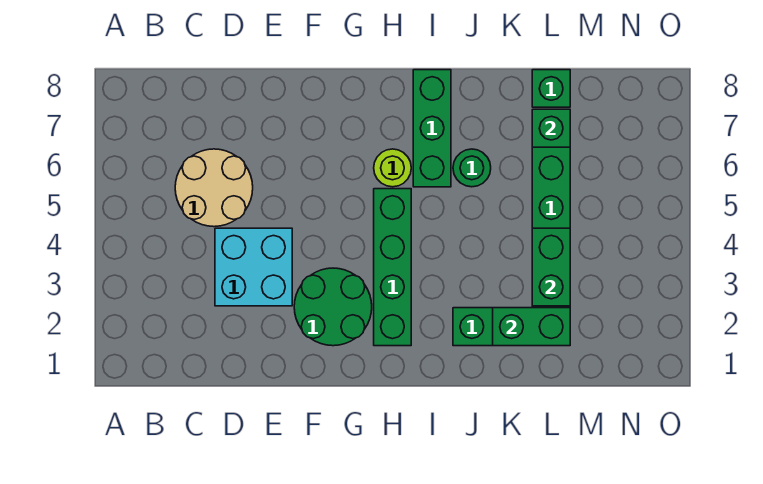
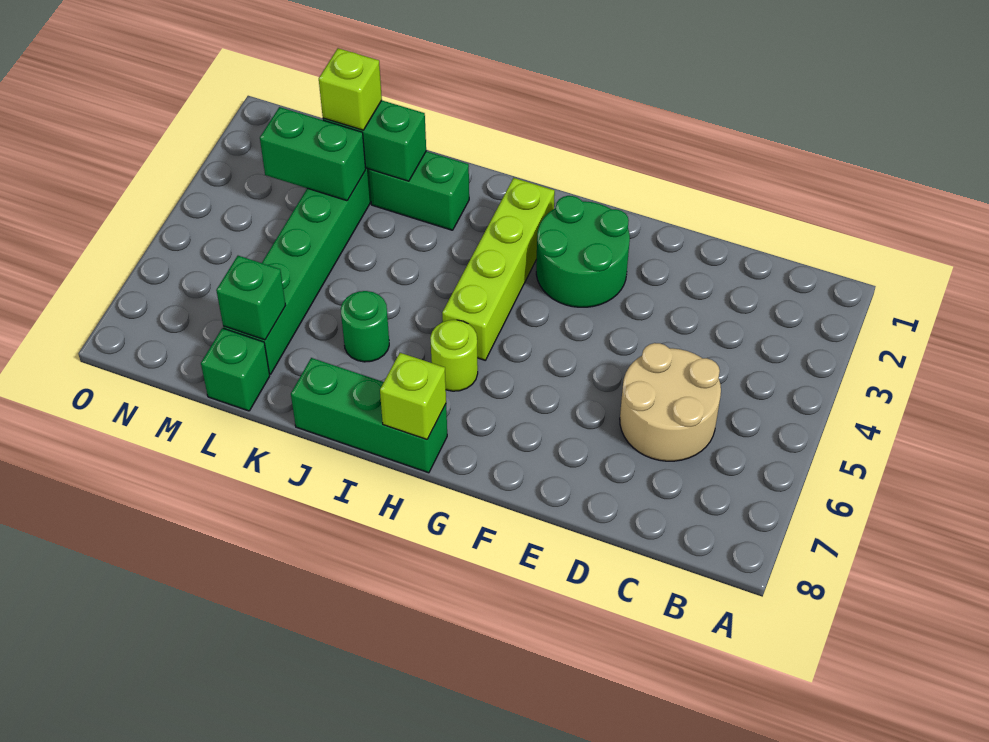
cyan 2x2 brick [215,228,292,306] -> none
green 1x4 brick [374,189,411,346] -> lime 1x4 brick [442,178,555,360]
none -> lime 1x1 brick [380,353,446,440]
green 1x3 brick [413,70,451,187] -> green 1x3 brick turned to [291,358,447,473]
none -> lime 1x1 brick [319,48,382,130]
green 1x2 brick [532,228,570,306] -> green 1x2 brick turned to [260,107,366,201]

